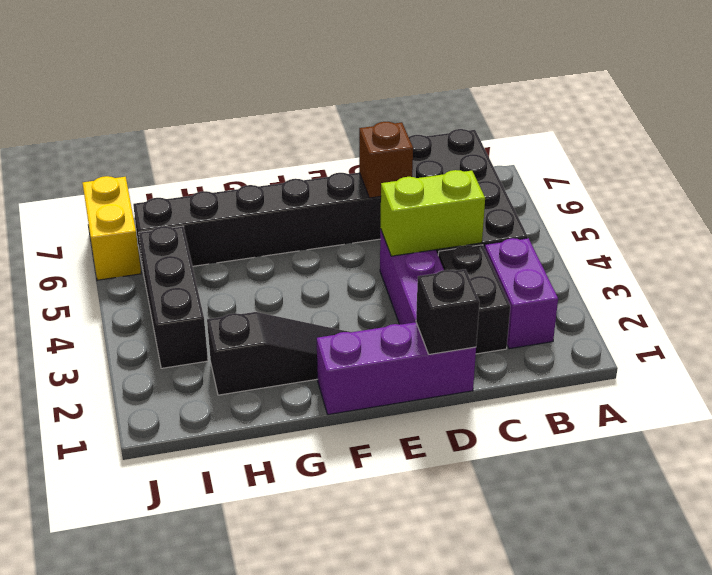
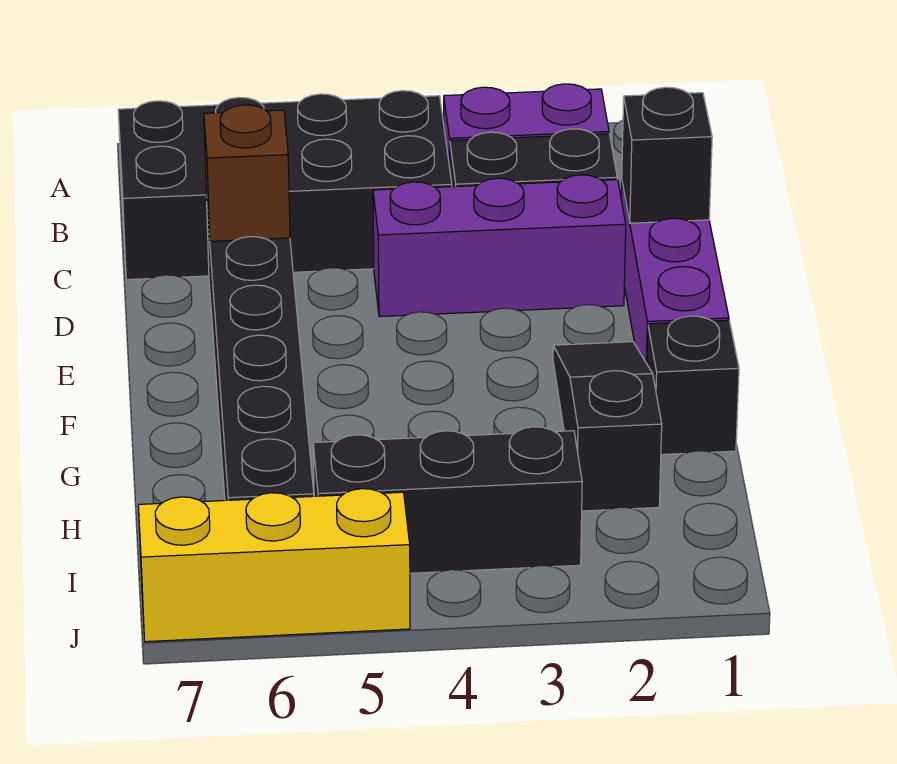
lime 1x2 brick [380,170,485,256] -> none
none -> black 1x1 brick [647,316,739,455]
yellow 1x2 brick [83,176,141,280] -> yellow 1x3 brick [138,489,410,642]

